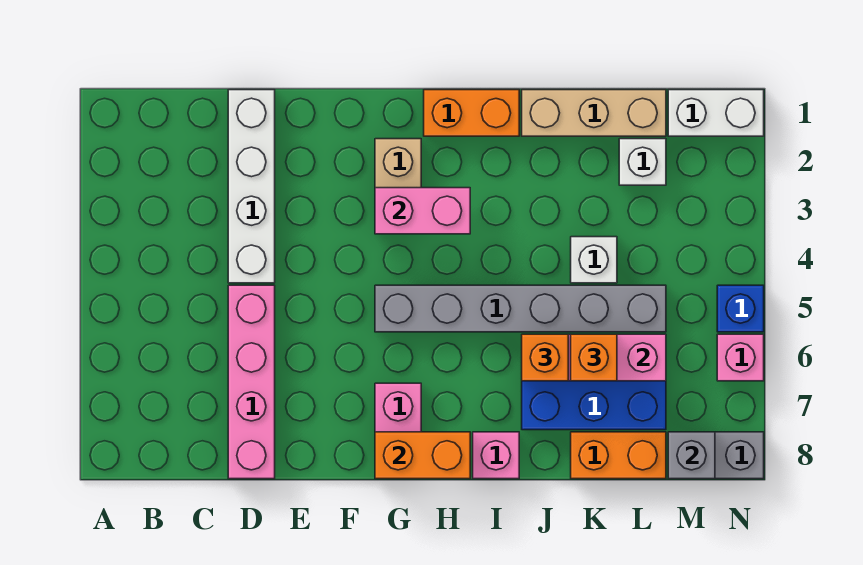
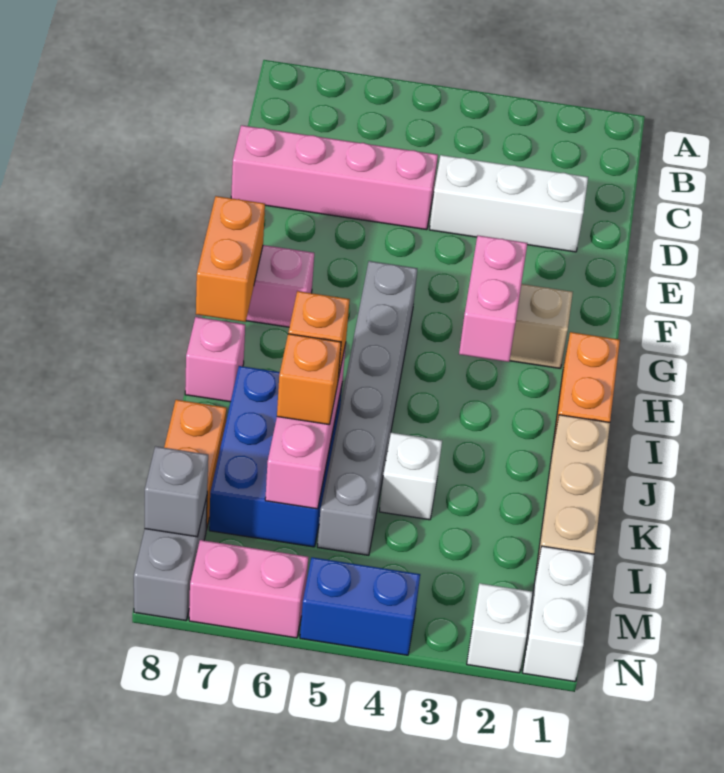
white 1x4 brick [228,90,275,283] -> white 1x3 brick [429,155,588,252]
white 1x1 brick [619,139,666,185] -> white 1x1 brick moved to [467,583,533,673]
blue 1x1 brick [717,285,764,332] -> blue 1x2 brick [300,557,420,655]
pink 1x1 brick [717,334,764,381] -> pink 1x2 brick [189,540,308,638]

